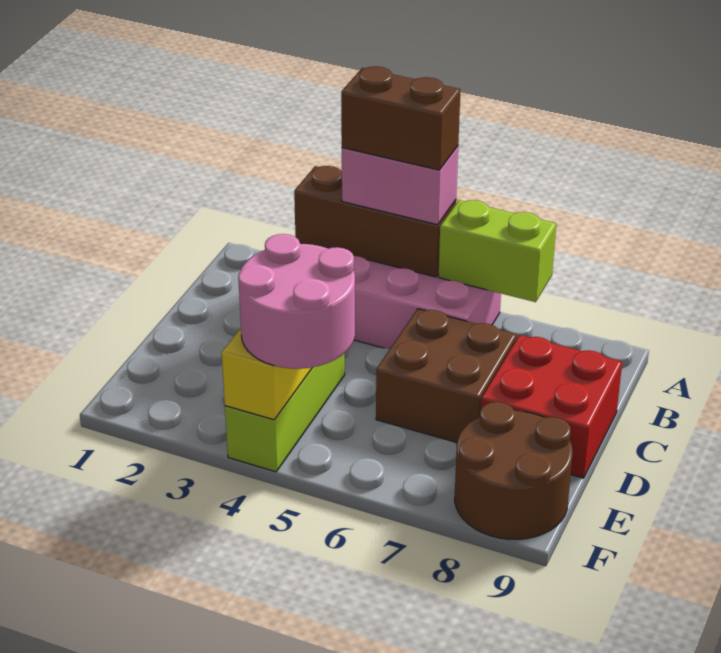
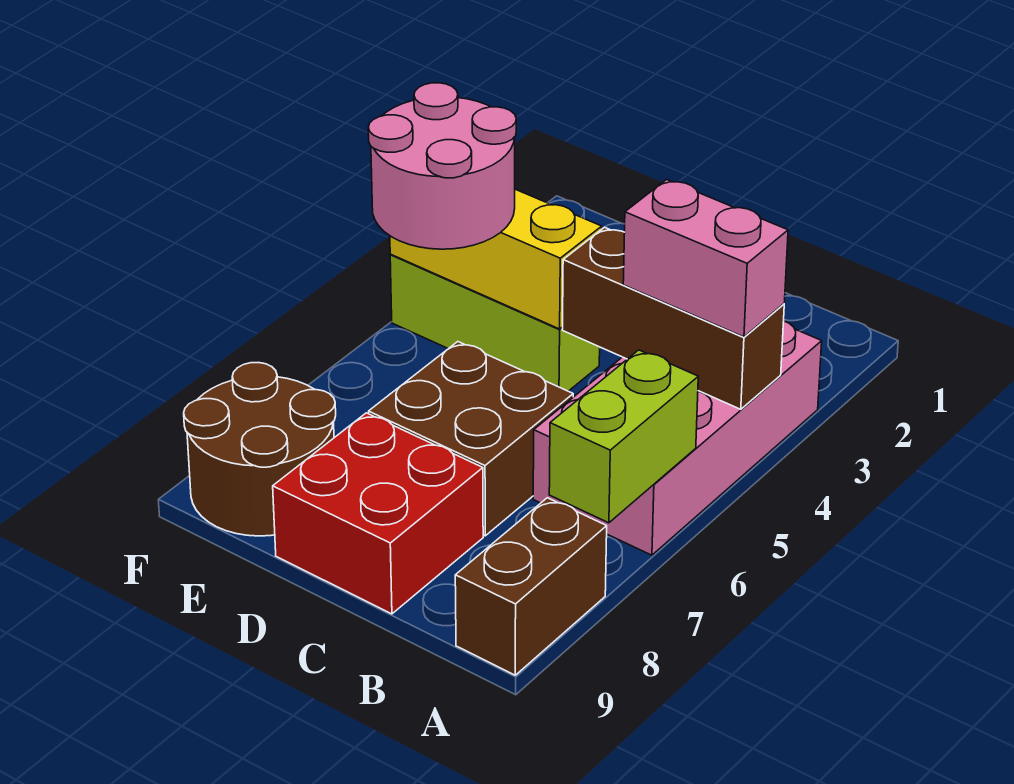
brown 1x3 brick [294,166,456,277] -> brown 1x3 brick turned to [562,227,784,409]
pink 1x2 brick [342,146,458,225] -> pink 1x2 brick turned to [623,180,788,337]
brown 1x2 brick [341,66,461,170] -> brown 1x2 brick moved to [455,498,607,675]

